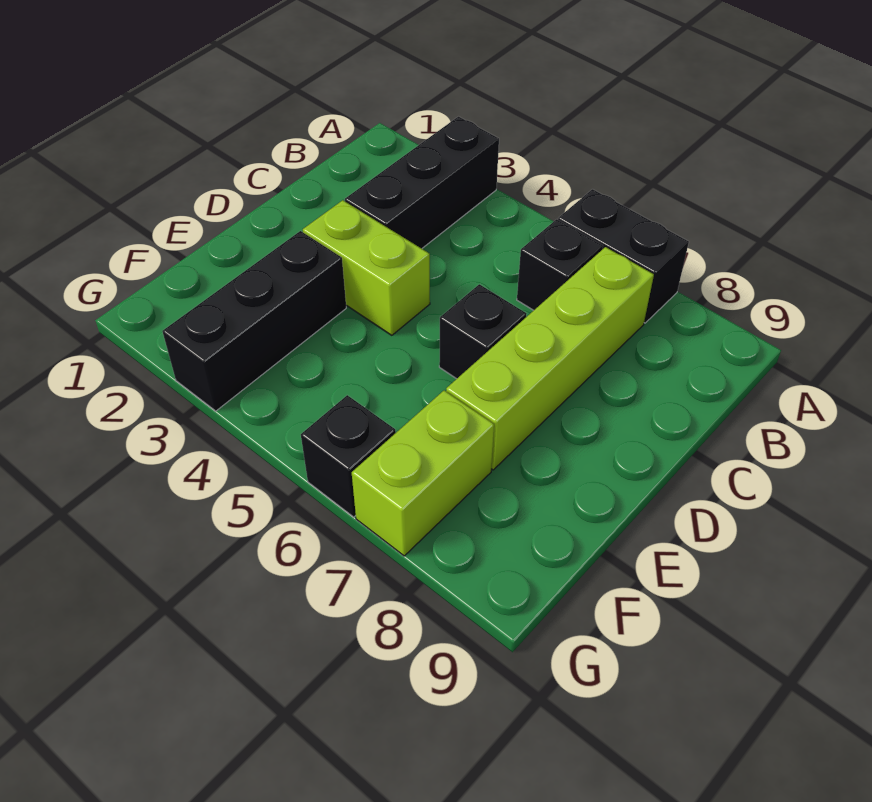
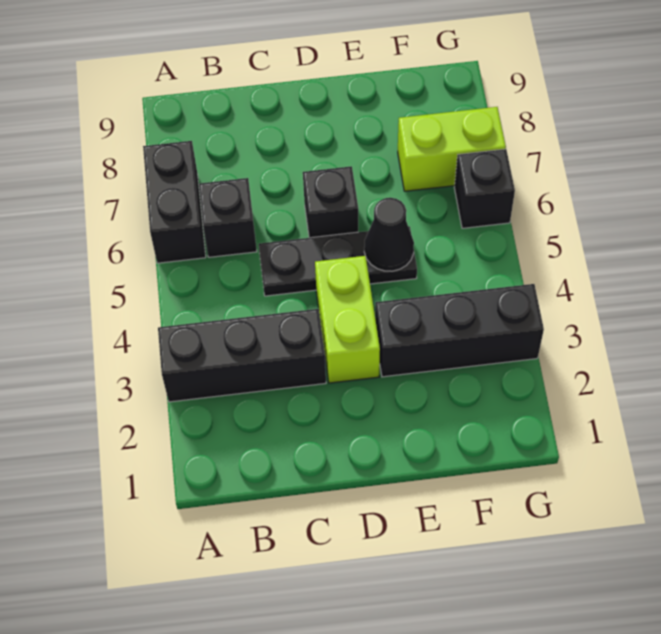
lime 1x4 brick [446,247,654,470] -> none
none -> black 1x3 plate [259,226,417,296]
none -> black 1x1 cone [364,198,414,271]

